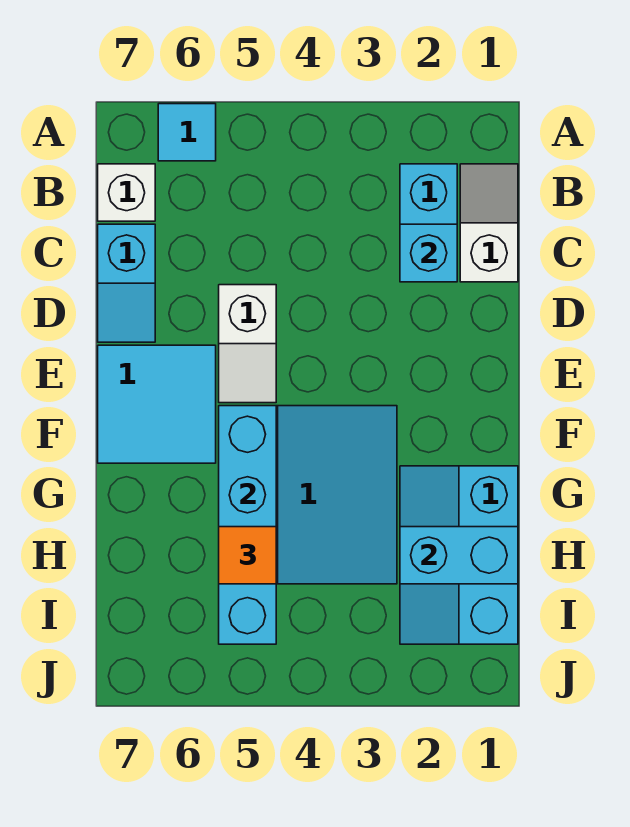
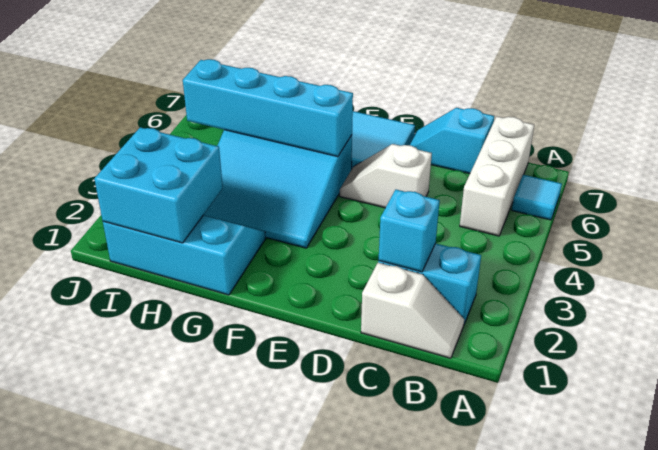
white 1x1 brick [98,164,155,221] -> white 1x3 brick [460,116,534,236]
cyan 1x2 brick [400,527,518,584] -> cyan 2x2 brick [94,127,223,243]
orange 1x1 tile [219,527,276,584] -> none

